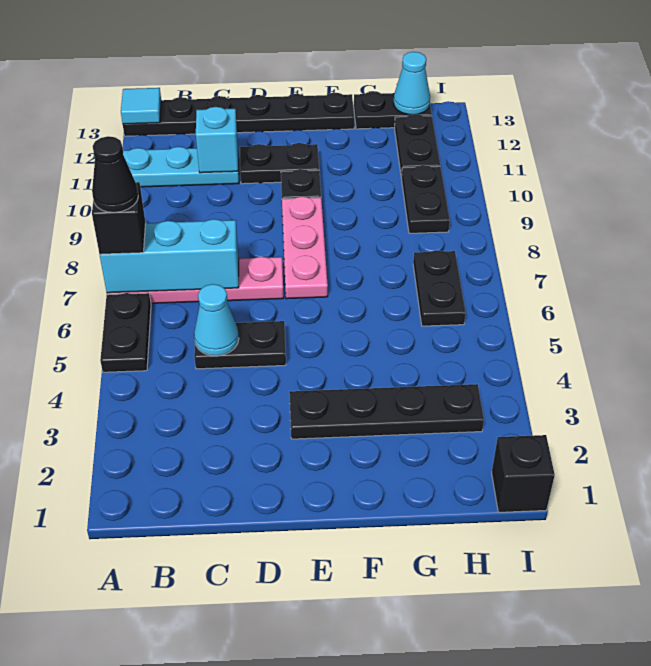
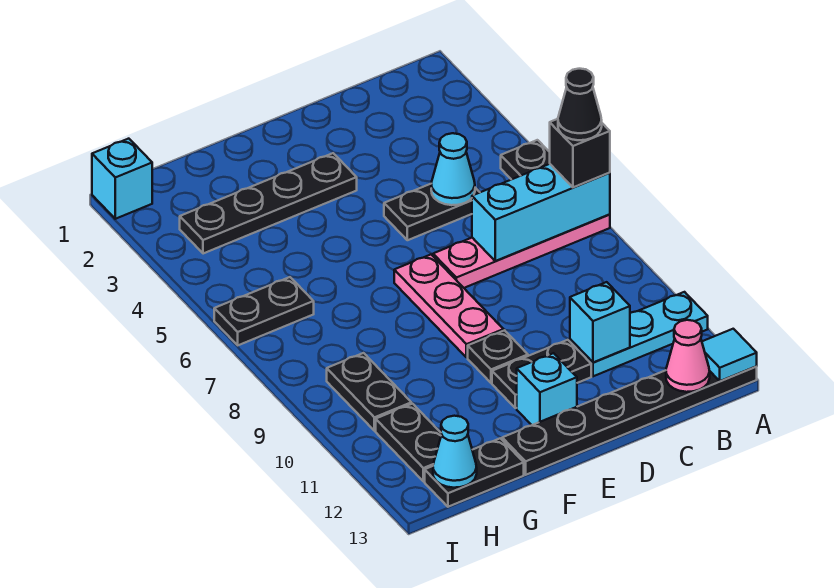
none -> pink 1x1 cone [666,320,710,392]
none -> cyan 1x1 brick [517,353,577,425]
black 1x2 plate [413,251,466,326] -> black 1x2 plate turned to [214,277,314,345]
black 1x1 brick [492,435,555,512] -> cyan 1x1 brick [92,139,152,219]

